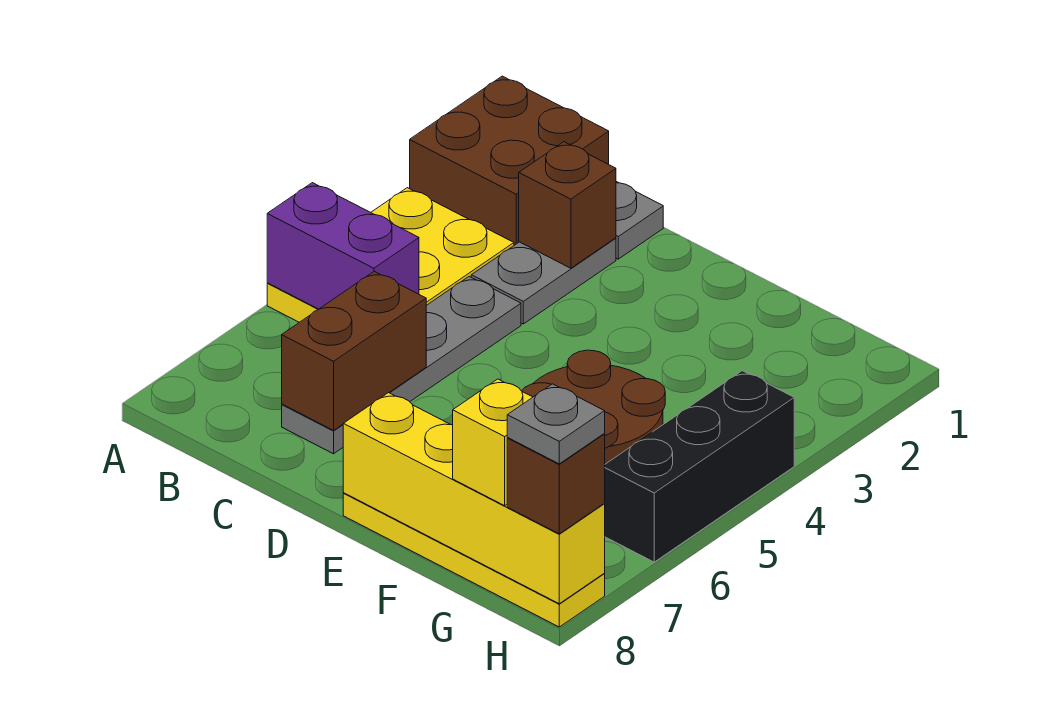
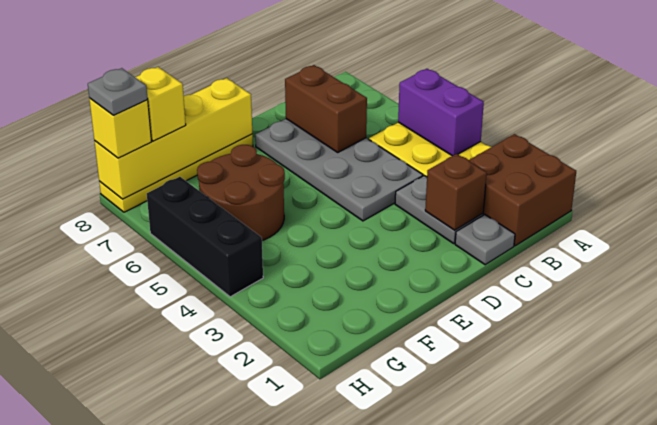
purple 1x2 brick [267,183,419,309] -> purple 1x2 brick turned to [398,69,484,156]
grey 1x4 plate [282,277,521,454] -> grey 2x4 plate [255,119,423,221]
brown 1x1 brick [507,434,605,534] -> yellow 1x1 brick [89,98,151,158]

